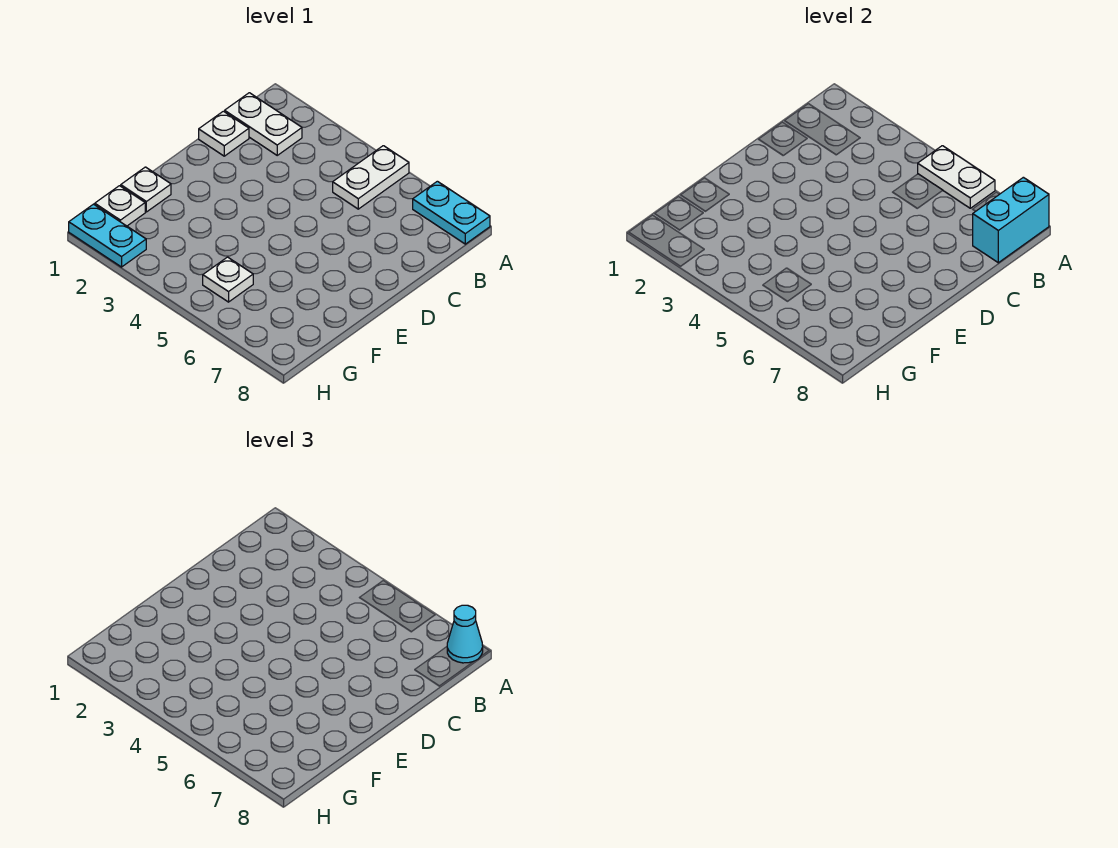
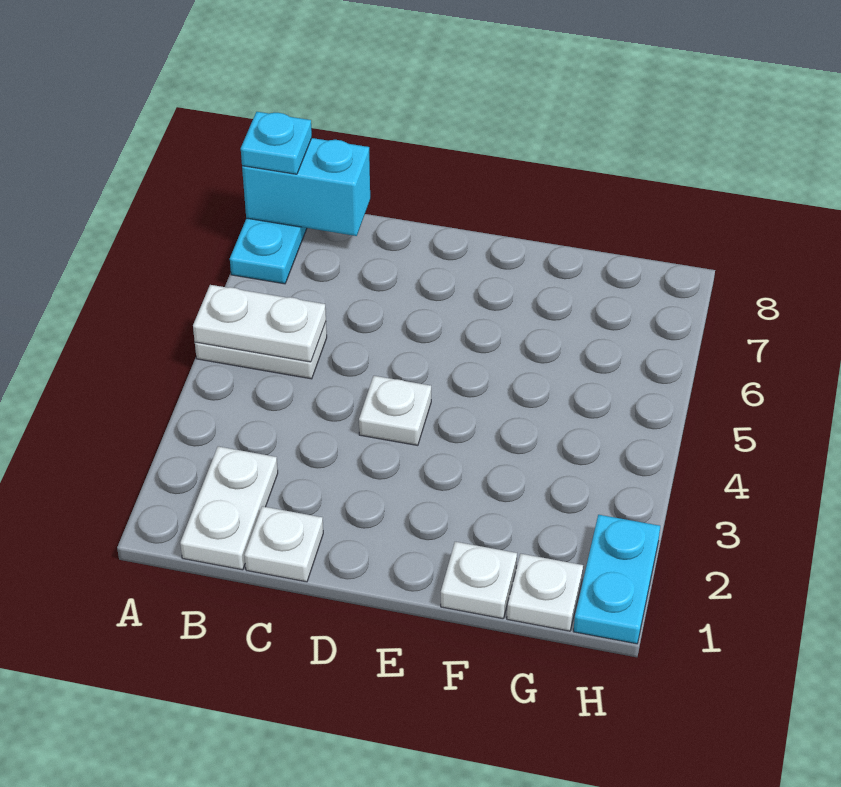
white 1x2 plate [918,146,995,208] -> white 1x2 plate turned to [193,285,326,362]
cyan 1x1 cone [447,605,483,663] -> cyan 1x1 plate [241,112,312,174]
white 1x1 plate [203,257,253,302] -> white 1x1 plate moved to [359,376,431,445]

